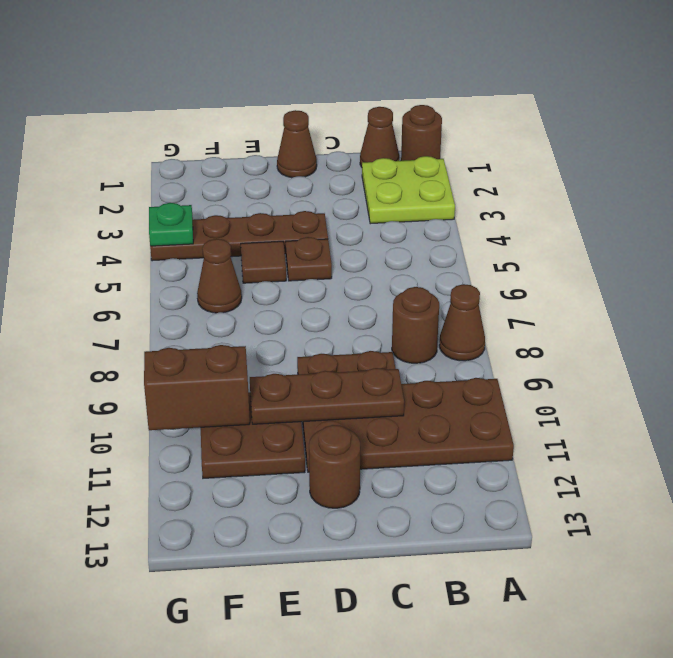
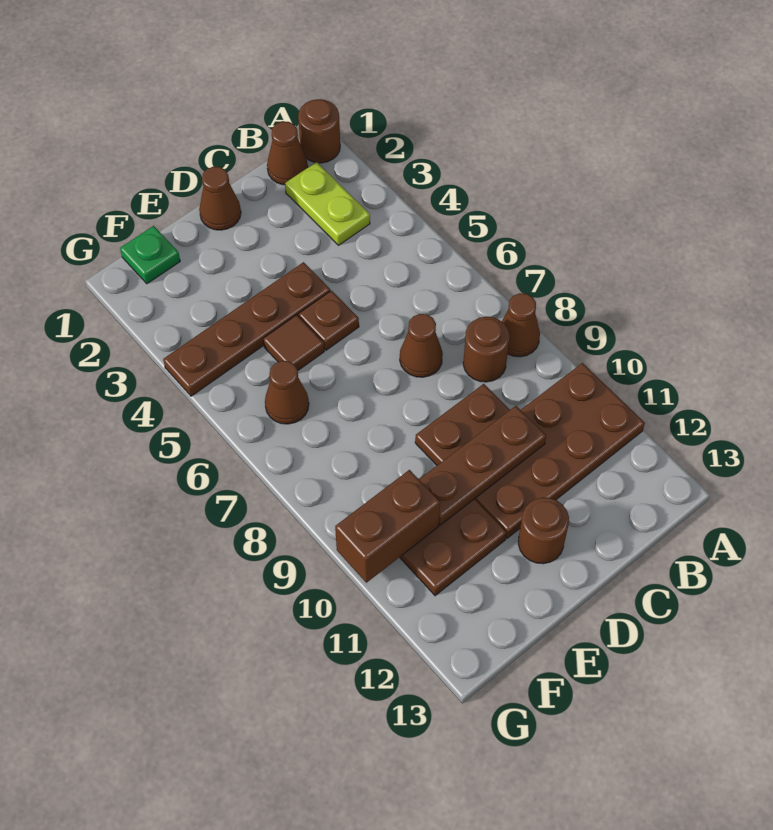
lime 2x2 plate [362,156,455,224] -> lime 1x2 plate [285,162,370,245]
none -> brown 1x1 cone [400,314,443,377]
green 1x1 plate [149,203,193,246] -> green 1x1 plate moved to [120,226,180,284]

